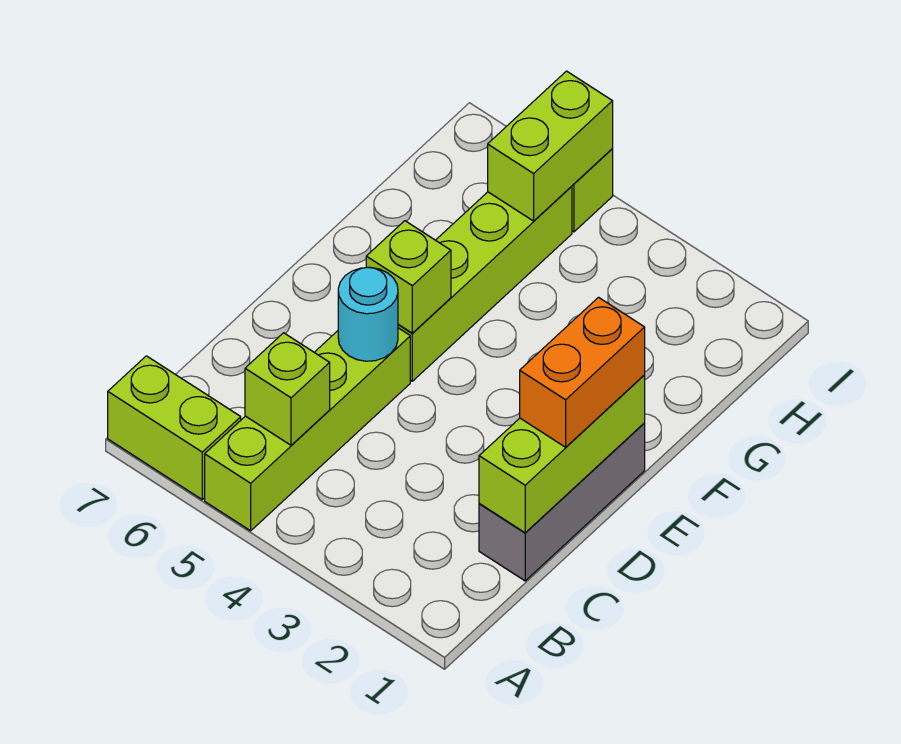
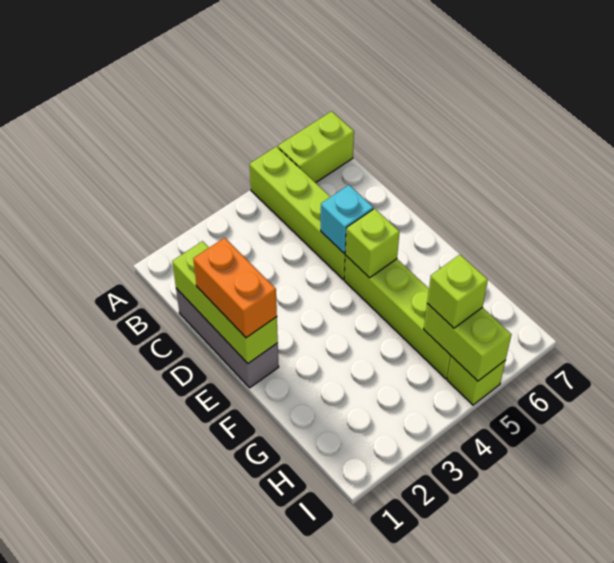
lime 1x1 brick [245,333,330,445] -> lime 1x1 brick moved to [427,255,488,328]
cyan 1x1 round brick [338,268,398,361] -> cyan 1x1 brick [321,185,373,253]

